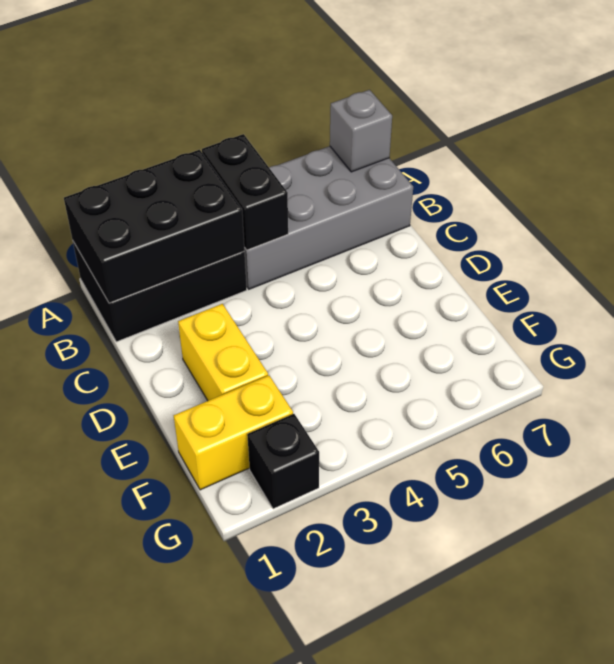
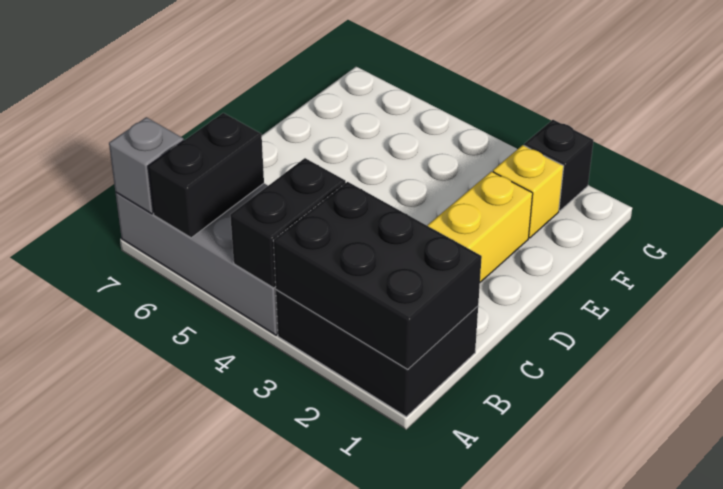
none -> black 1x2 brick [148,113,264,238]
yellow 1x2 brick [174,375,293,490] -> yellow 1x1 brick [493,145,564,238]

